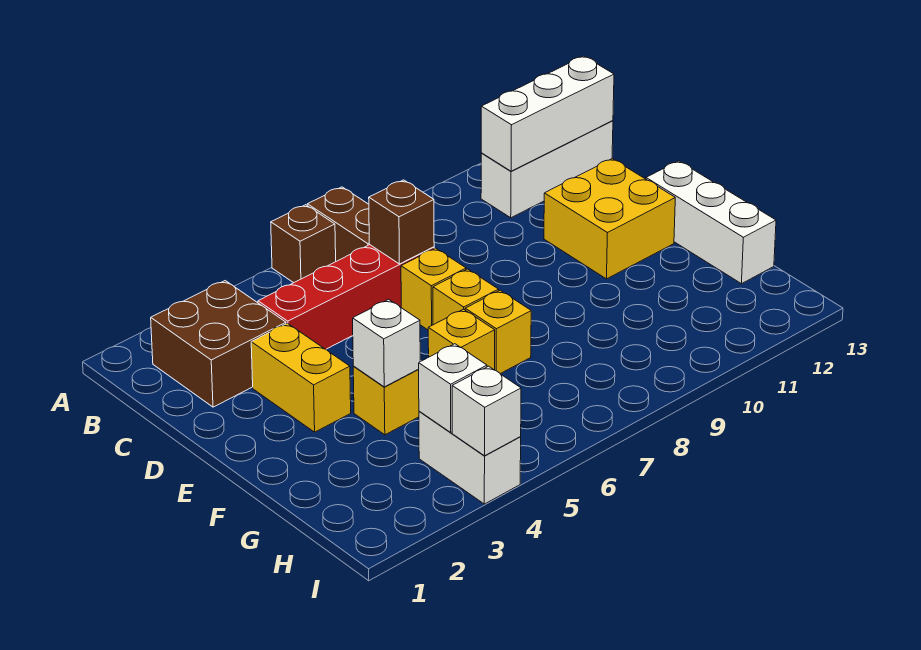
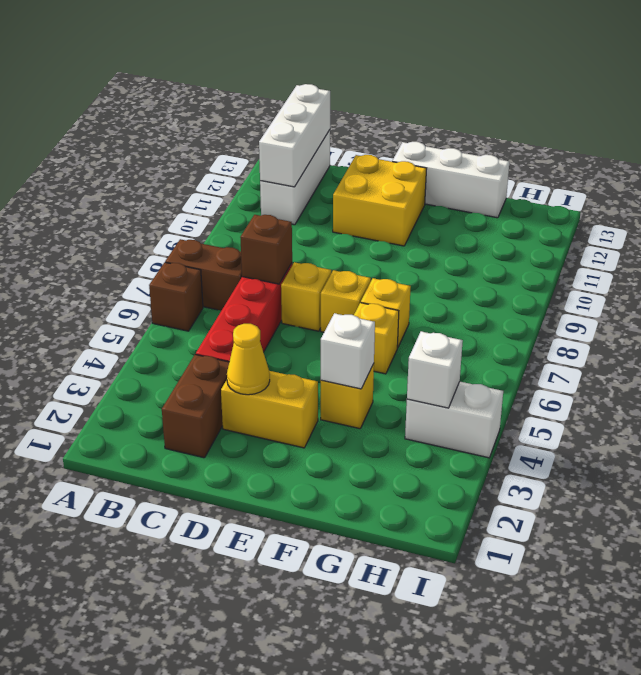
brown 2x2 brick [151,281,286,407] -> brown 1x2 brick [162,354,229,458]
none -> yellow 1x1 cone [227,324,270,395]
white 1x1 brick [452,366,521,456] -> none

